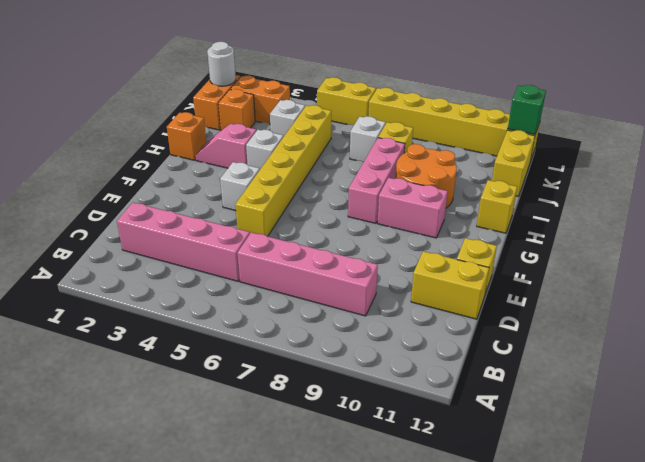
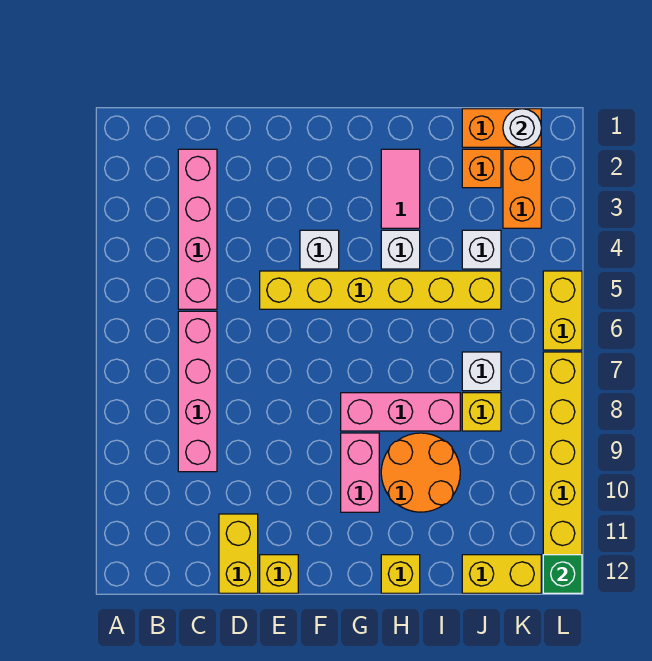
orange 1x1 brick [167,112,206,160] -> none
pink 1x2 slope [195,124,257,168] -> pink 1x2 tile [381,149,420,228]

